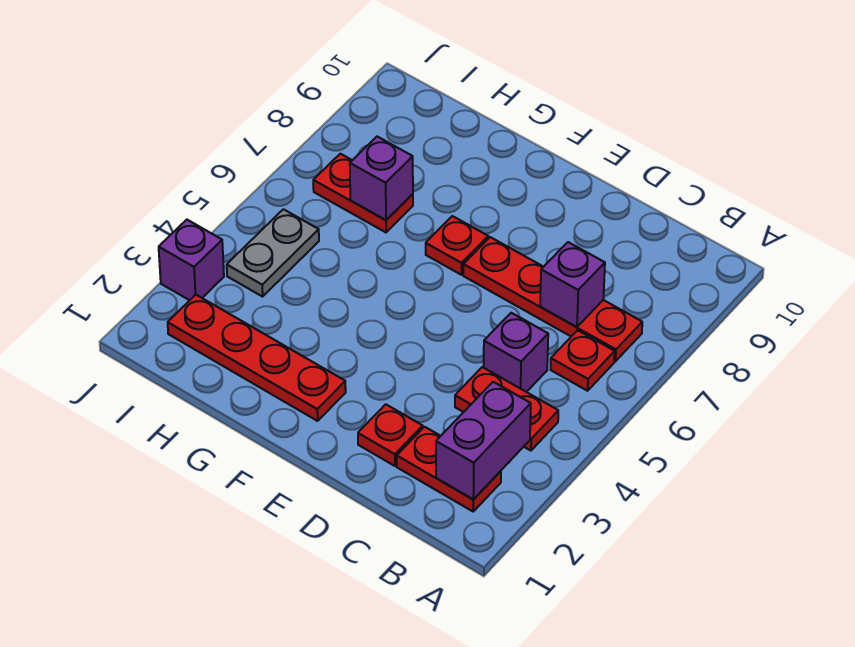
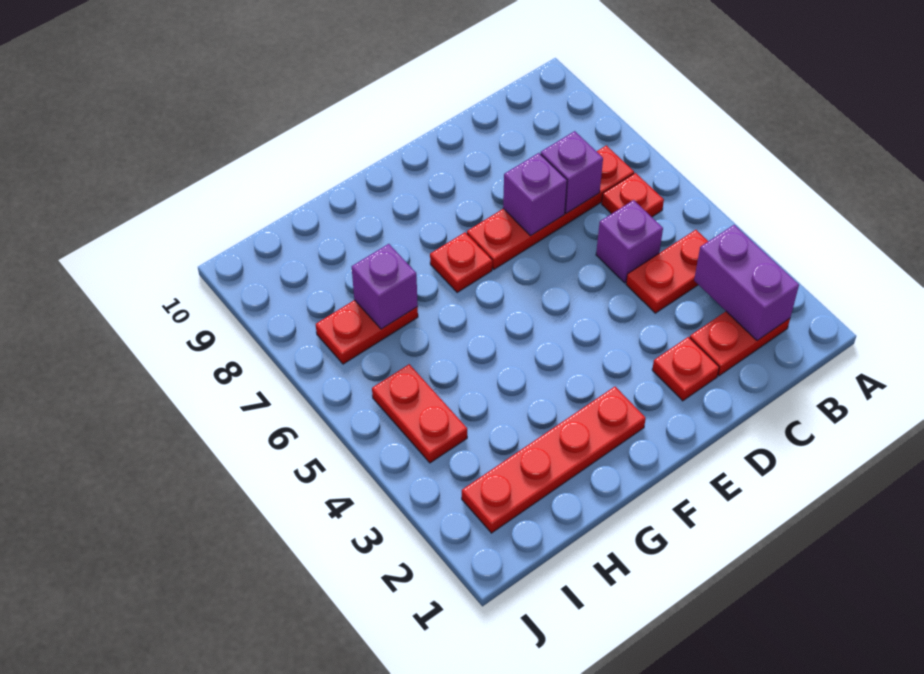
grey 1x2 plate [227,209,319,297] -> red 1x2 plate [372,364,467,463]
purple 1x1 brick [159,220,224,300] -> purple 1x1 brick moved to [503,153,567,236]

